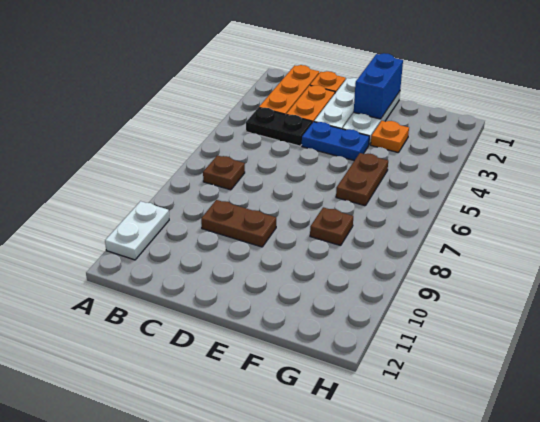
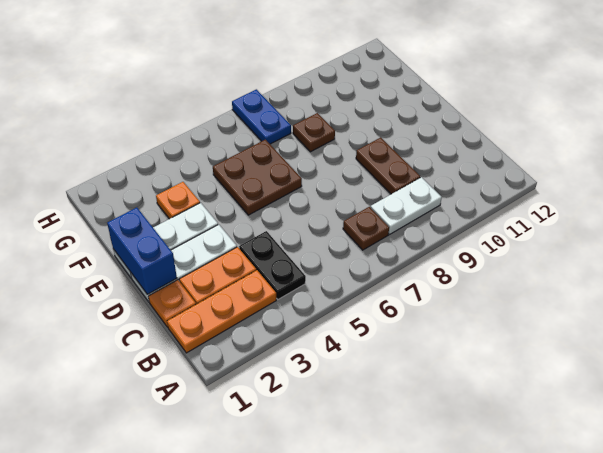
white 1x2 plate [105,201,169,260] -> white 1x2 plate moved to [370,177,442,234]
blue 1x2 plate [302,122,369,161] -> blue 1x2 plate moved to [232,89,291,144]
blue 1x2 brick [354,53,403,119] -> blue 1x2 brick turned to [107,207,177,294]
brown 1x2 plate [336,153,388,206] -> brown 2x2 plate [213,140,302,215]

